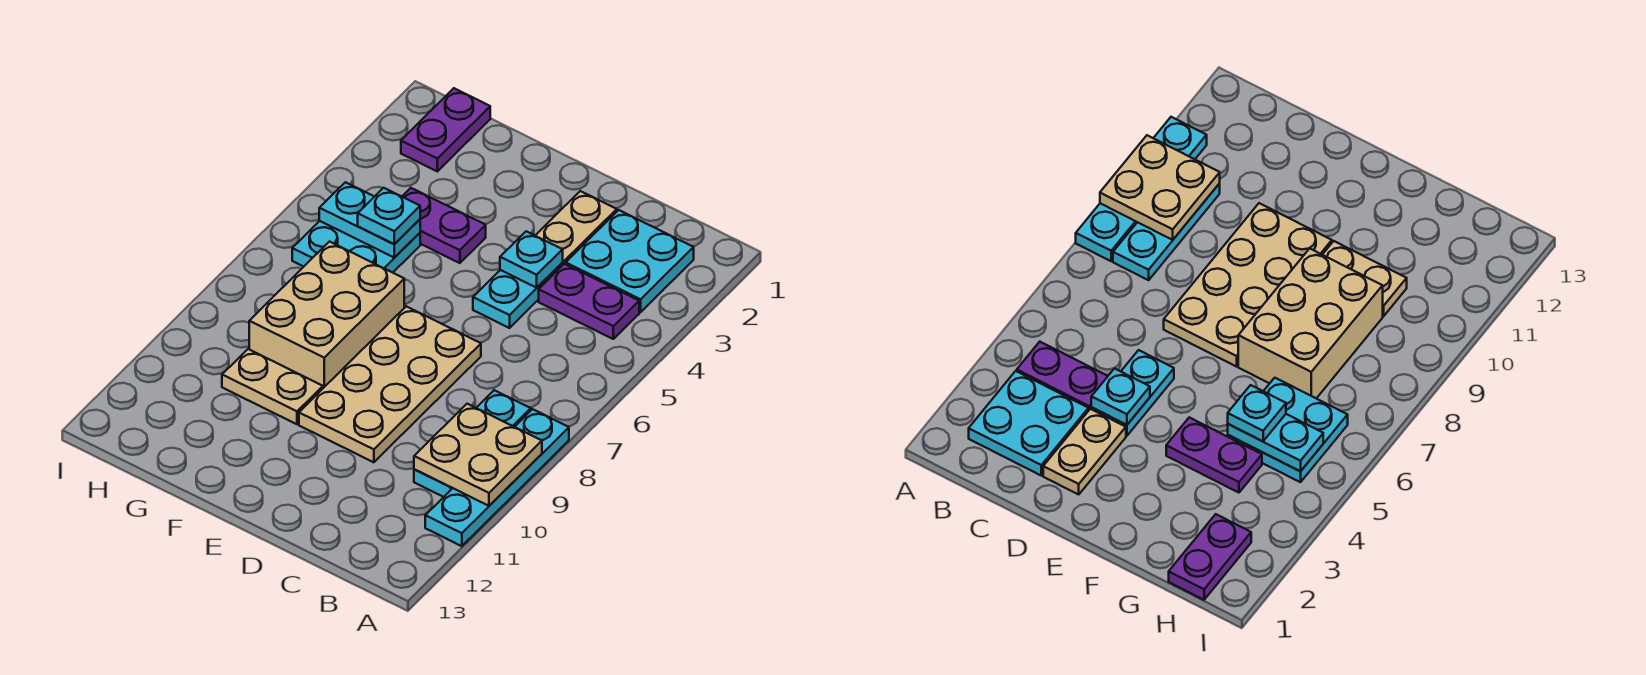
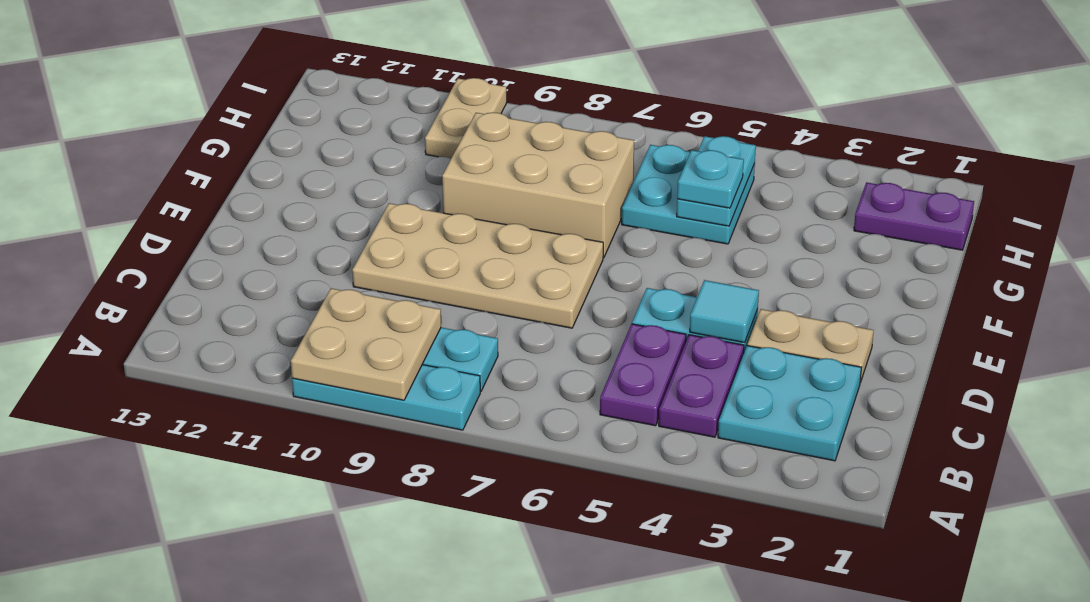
cyan 1x4 plate [425,409,569,546] -> cyan 1x3 plate [292,365,480,430]
cyan 1x1 plate [500,231,563,288] -> cyan 1x1 tile [690,280,759,343]
purple 1x2 plate [402,188,486,263] -> purple 1x2 plate moved to [600,324,686,426]
tan 1x2 plate [222,349,323,424] -> tan 1x2 plate moved to [425,78,506,159]

